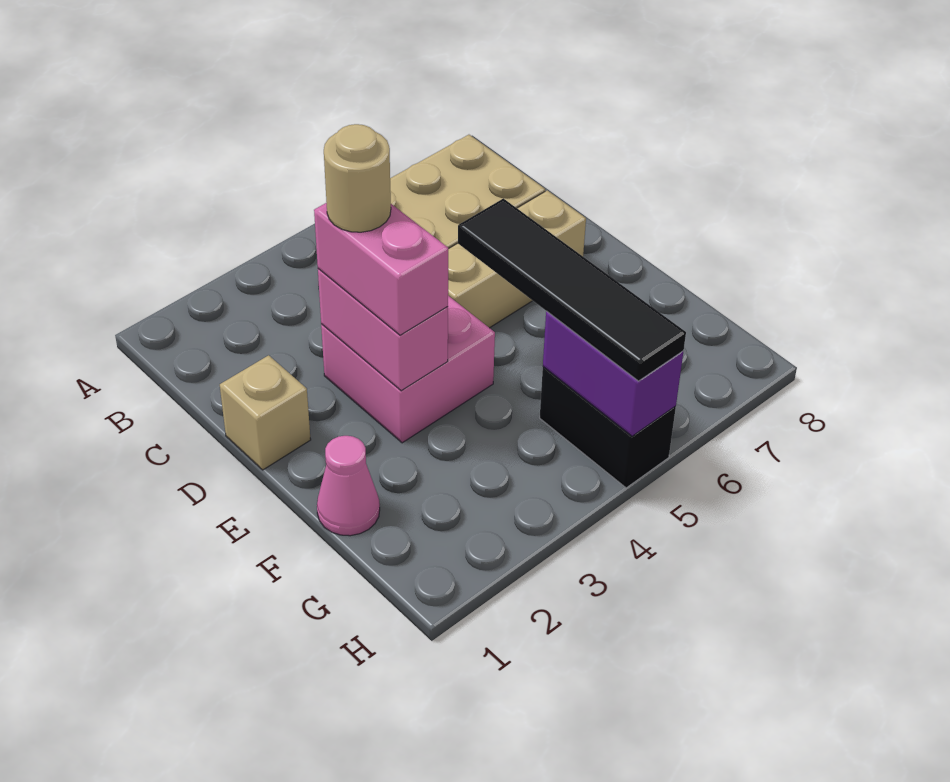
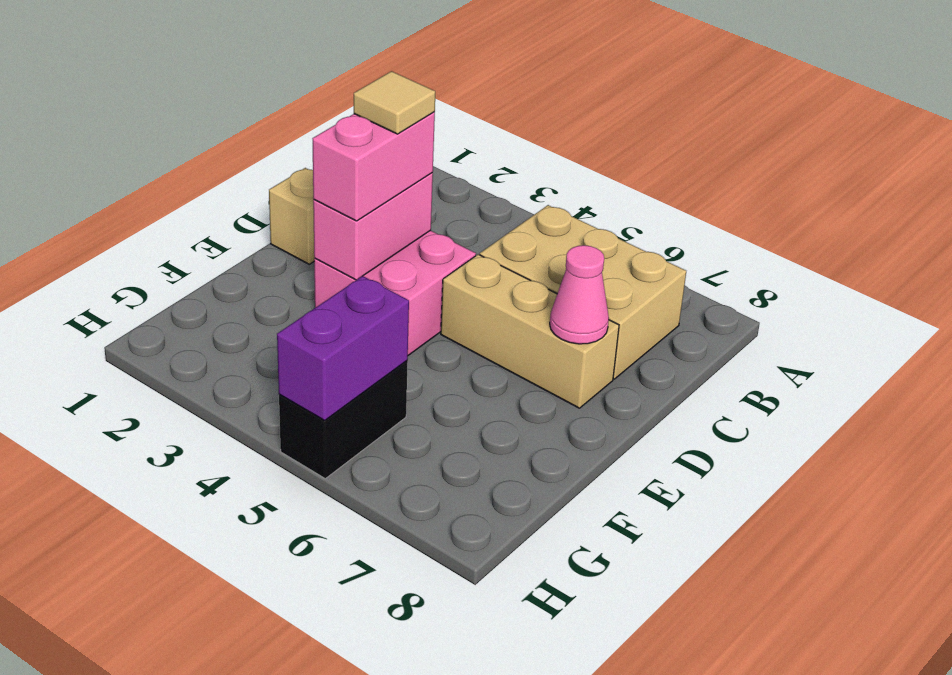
tan 1x1 round brick [324,124,391,232] -> tan 1x1 tile [354,71,435,134]
black 1x4 tile [458,198,686,381] -> none
pink 1x1 cone [317,436,380,536] -> pink 1x1 cone moved to [550,245,609,344]

